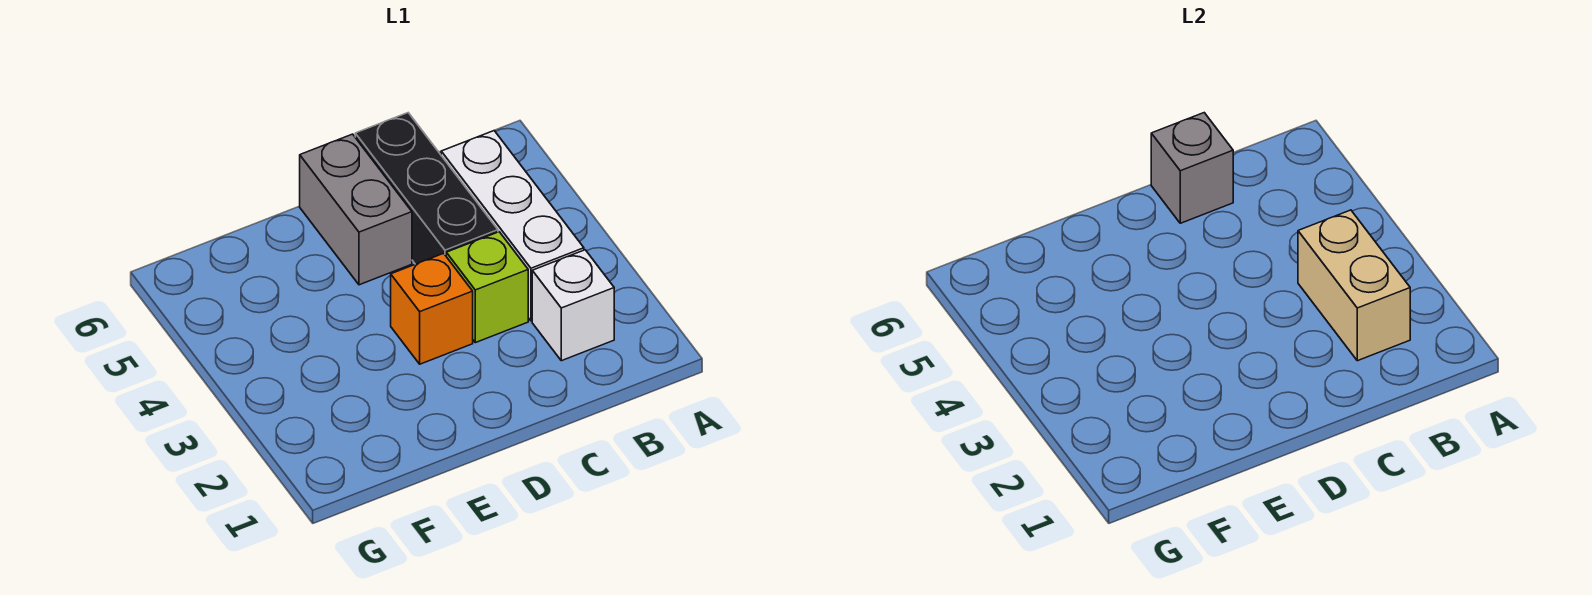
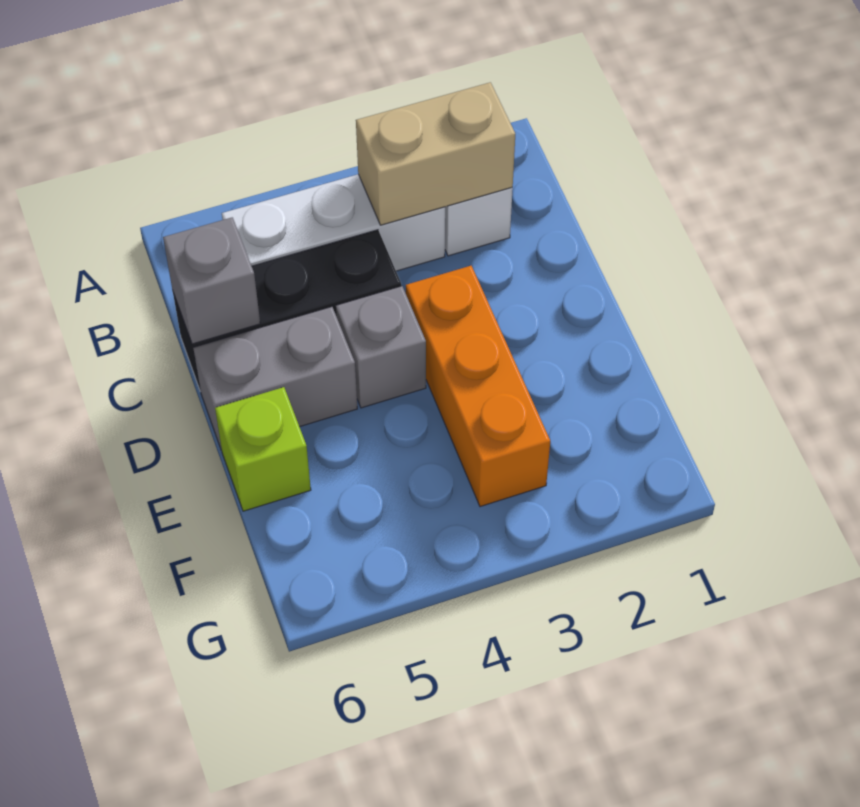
lime 1x1 brick [446,232,528,343] -> lime 1x1 brick moved to [215,387,311,511]
orange 1x1 brick [391,253,473,364] -> orange 1x3 brick [406,266,550,507]
none -> grey 1x1 brick [336,286,426,408]

